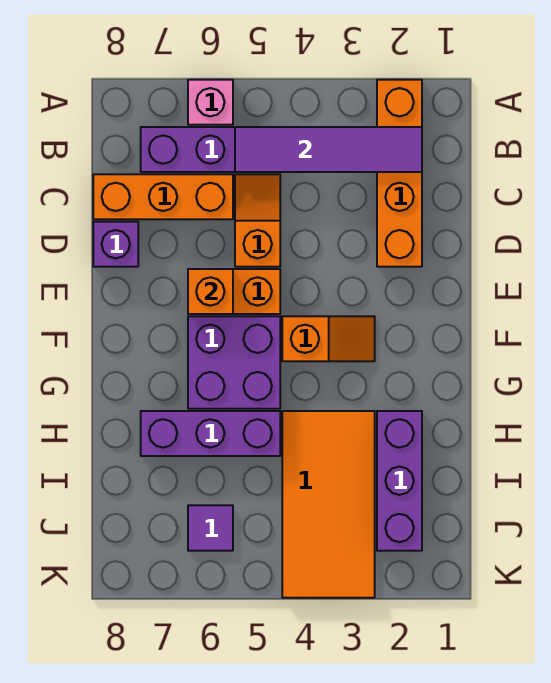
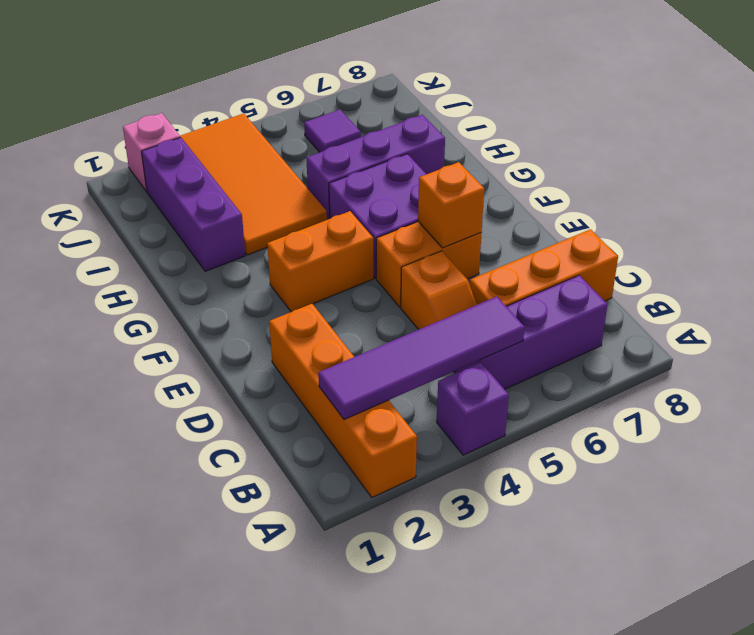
pink 1x1 brick [188,80,233,125] -> pink 1x1 brick moved to [123,113,180,191]
purple 1x1 brick [93,222,138,267] -> purple 1x1 brick moved to [437,362,509,455]
orange 1x2 slope [282,316,375,361] -> orange 1x2 brick [267,211,373,312]

